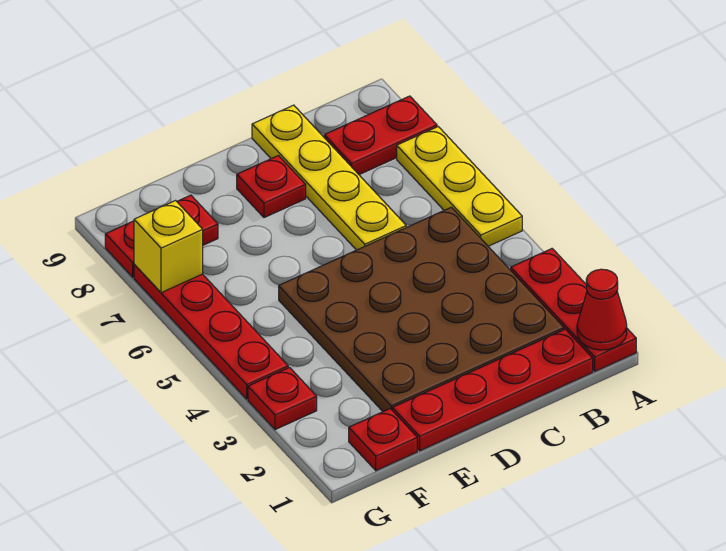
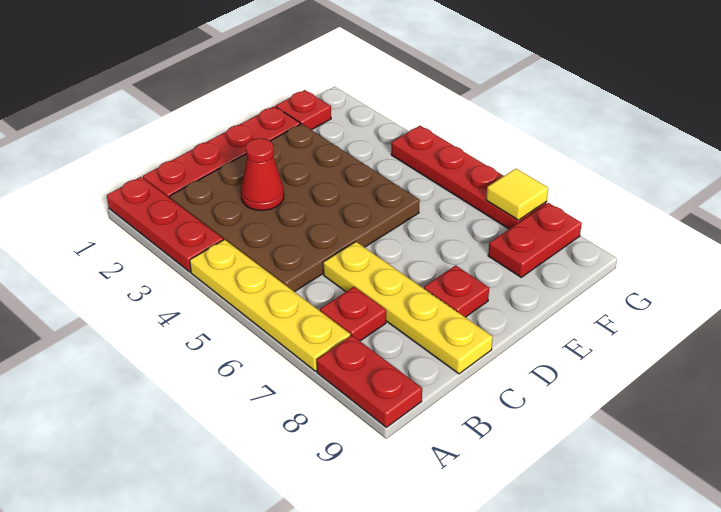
red 1x1 cone [577,269,627,350] -> red 1x1 cone moved to [241,138,284,210]
yellow 1x3 plate [397,127,522,246] -> yellow 1x4 plate [190,240,350,371]
red 1x2 plate [324,96,437,175] -> red 1x2 plate turned to [317,336,422,427]
red 1x1 plate [248,367,317,430] -> red 1x1 plate moved to [320,287,386,341]
yellow 1x1 brick [134,201,203,293] -> yellow 1x1 tile [486,169,548,220]

